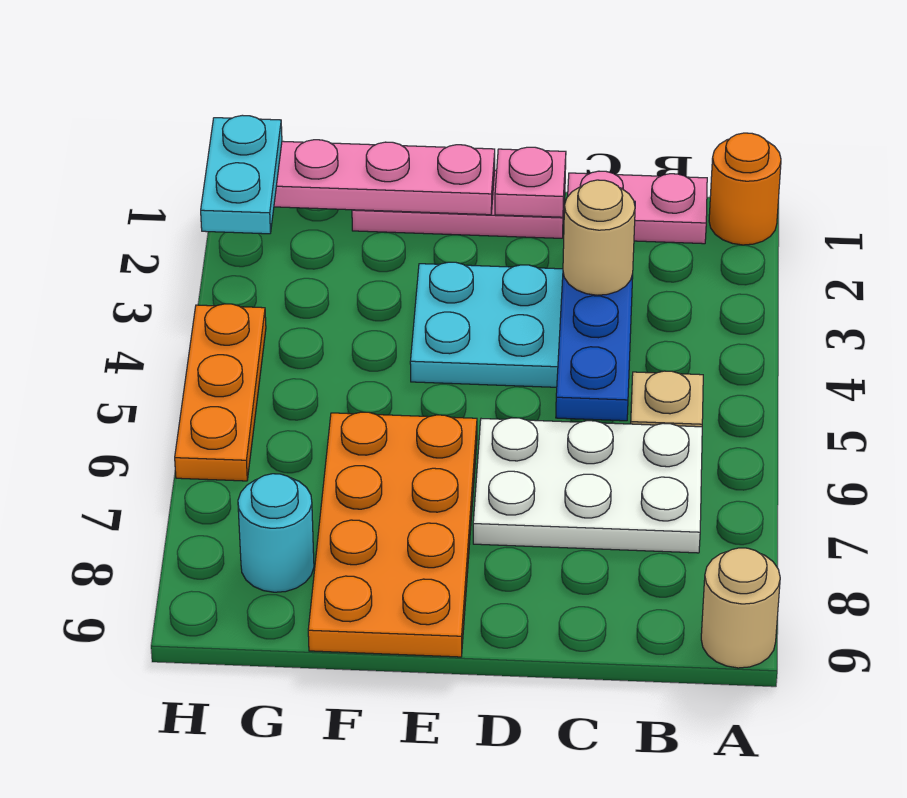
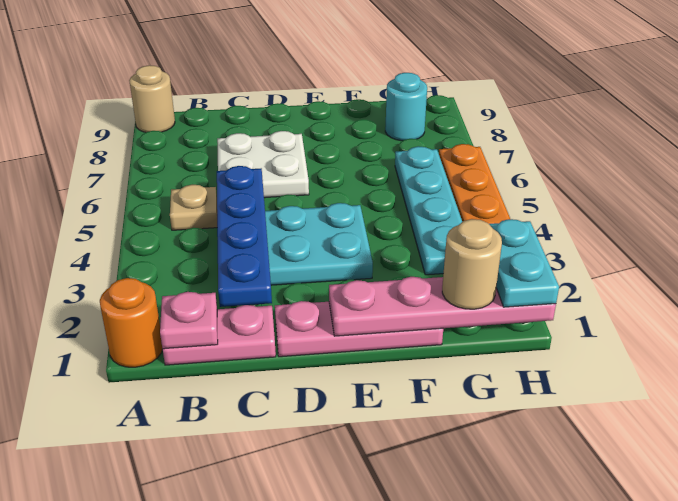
white 2x3 plate [473,418,702,553] -> white 2x2 plate [217,131,309,198]
tan 1x1 round brick [563,180,635,295] -> tan 1x1 round brick moved to [442,219,502,309]
pink 1x1 plate [495,147,566,217] -> pink 1x1 plate moved to [160,292,218,349]
orange 2x4 plate [308,412,477,657] -> none
none -> cyan 1x4 plate [395,146,462,275]

